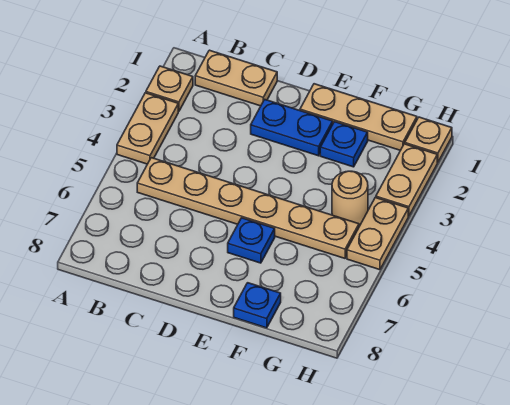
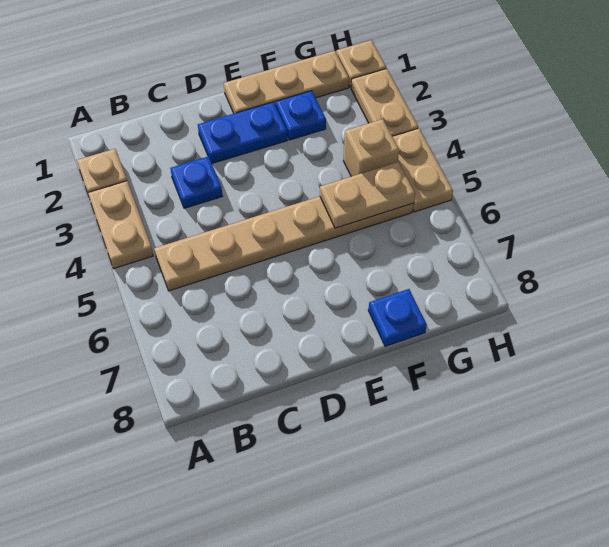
tan 1x2 plate [195,50,277,106] -> tan 1x2 plate moved to [320,162,415,228]
blue 1x1 plate [228,218,275,263] -> blue 1x1 plate moved to [170,156,222,208]
tan 1x1 round brick [332,171,368,226] -> tan 1x1 brick [343,119,399,177]

